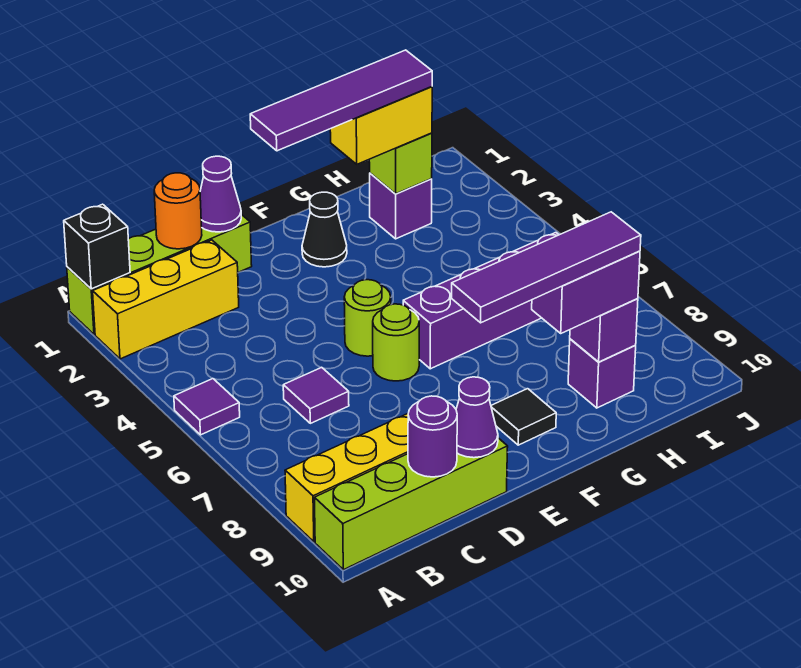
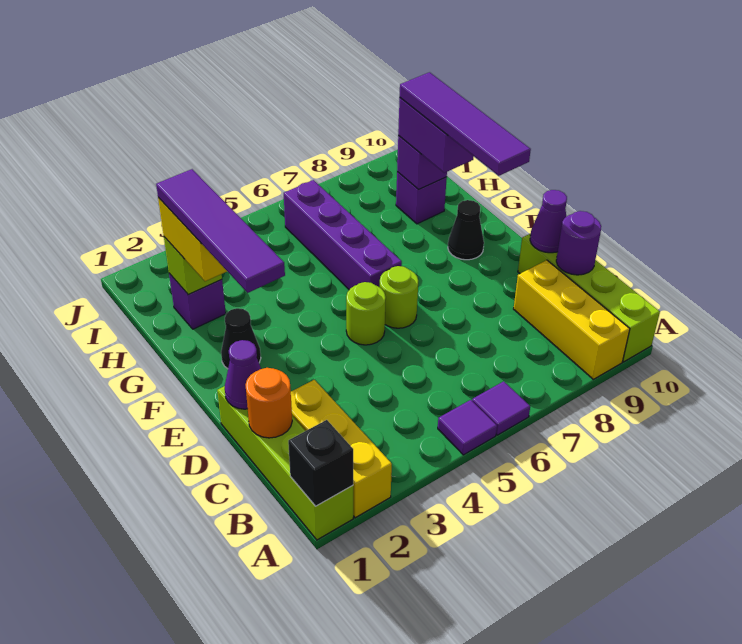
purple 1x1 tile [283,367,349,423] -> purple 1x1 tile moved to [472,381,530,435]
black 1x1 tile [491,389,556,445] -> black 1x1 cone [448,200,484,260]

